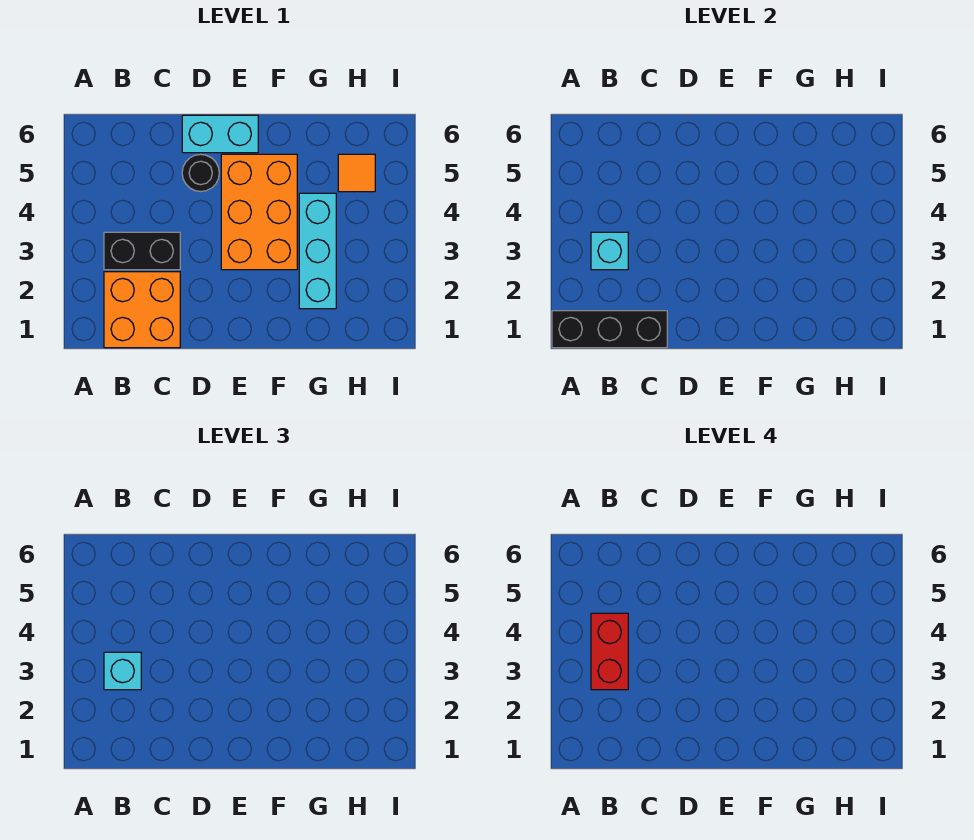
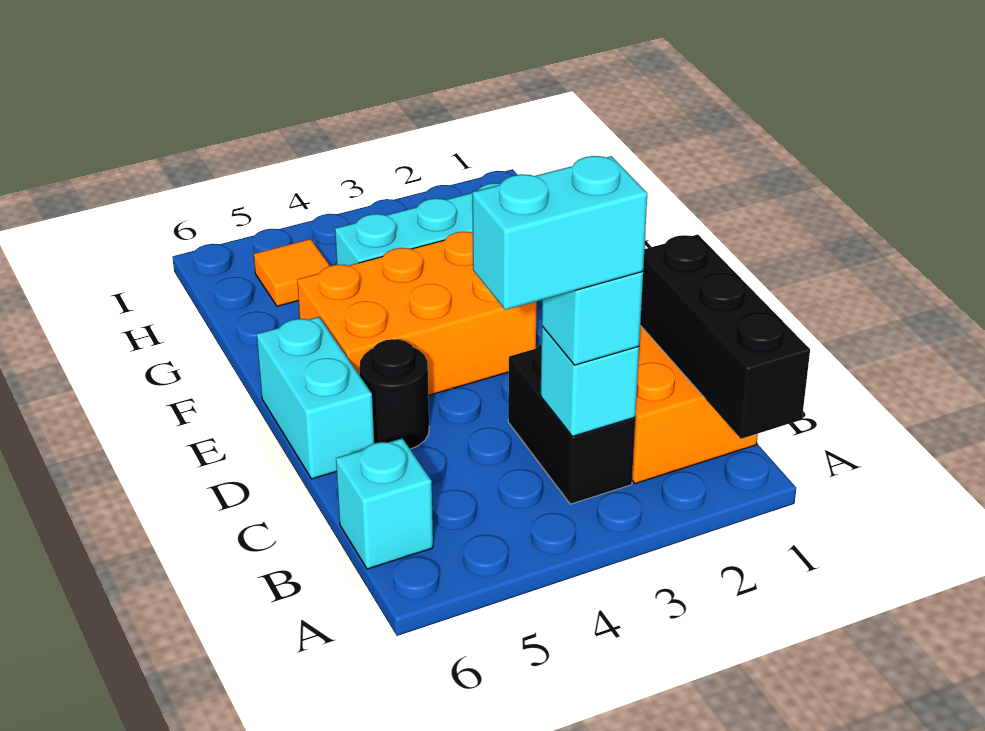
red 1x2 brick [591,613,628,690] -> cyan 1x2 brick [472,156,647,310]
none -> cyan 1x1 brick [336,438,433,569]

